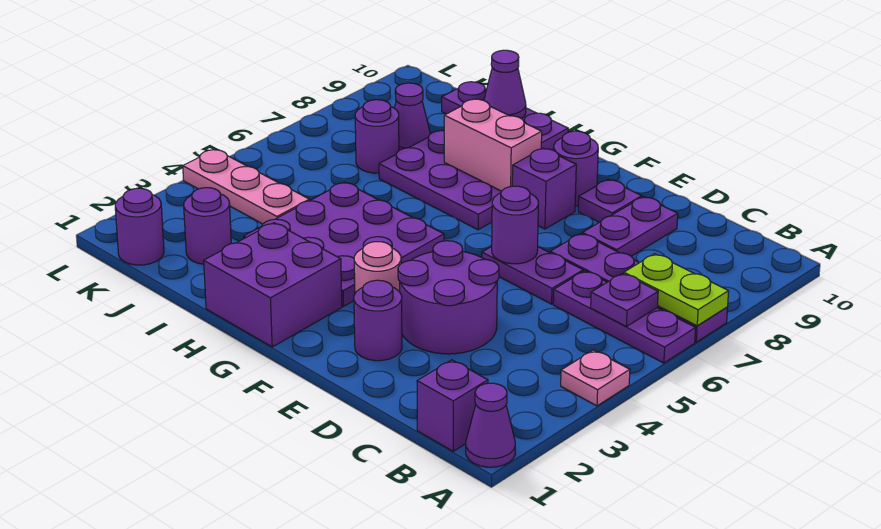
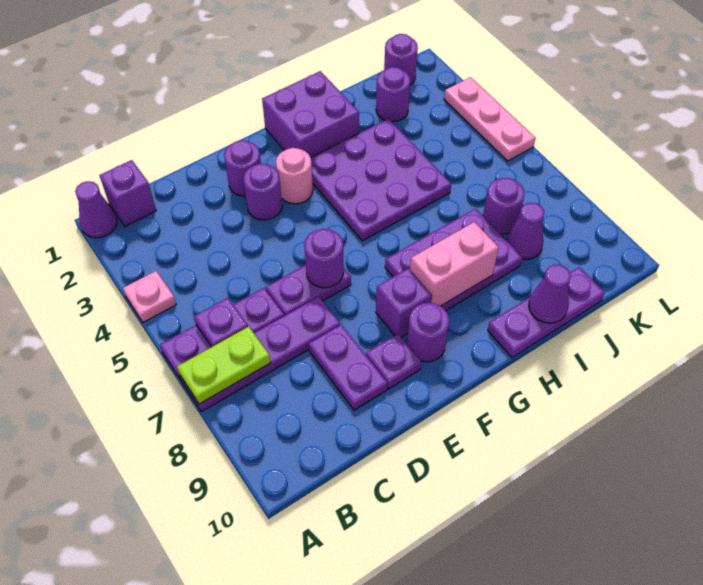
purple 2x2 round brick [398,241,499,354] -> purple 1x1 round brick [243,164,282,220]
pink 1x3 plate [183,149,309,224] -> pink 1x3 plate turned to [444,77,535,161]

